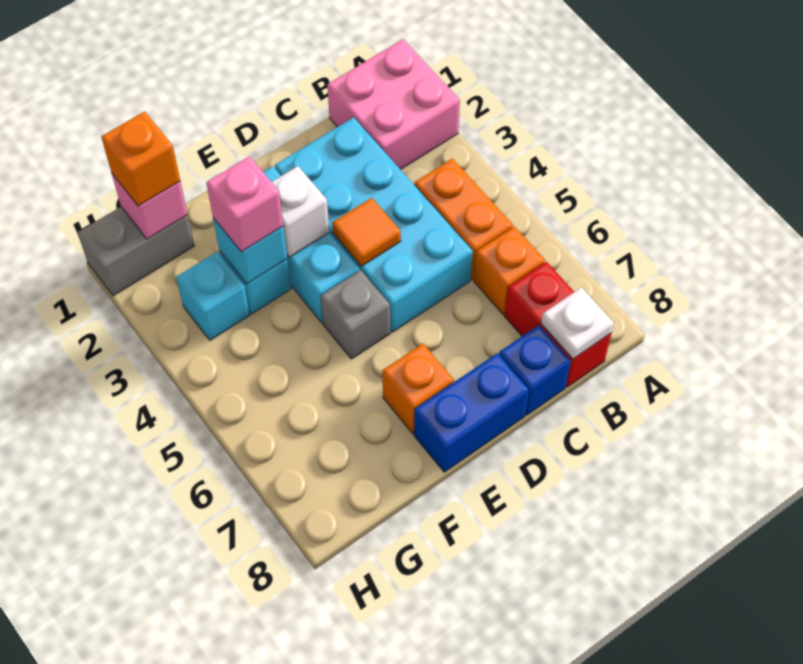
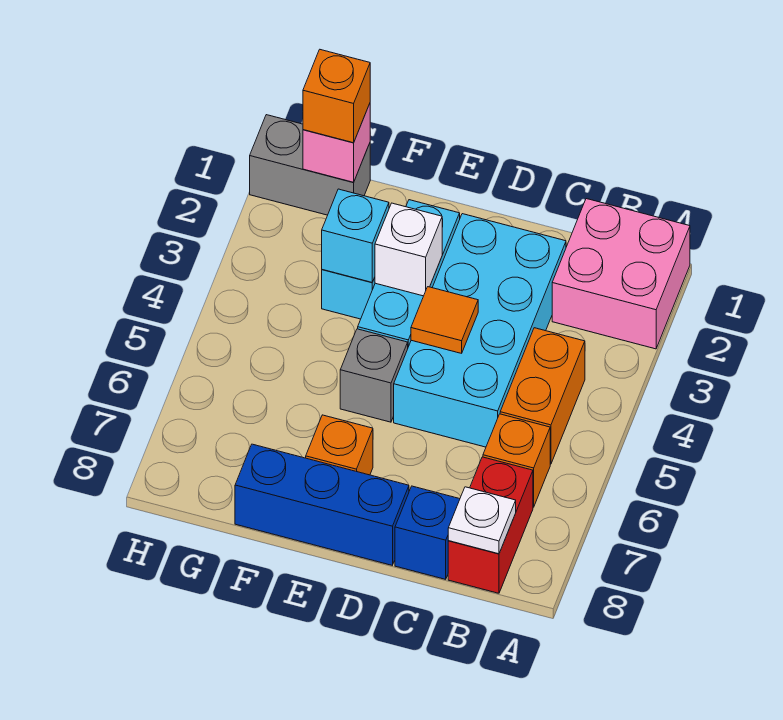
blue 1x2 brick [414,353,529,472] -> blue 1x3 brick [235,444,409,565]
pink 1x1 brick [206,156,283,252] -> none
cyan 1x1 brick [176,252,250,340] -> none

